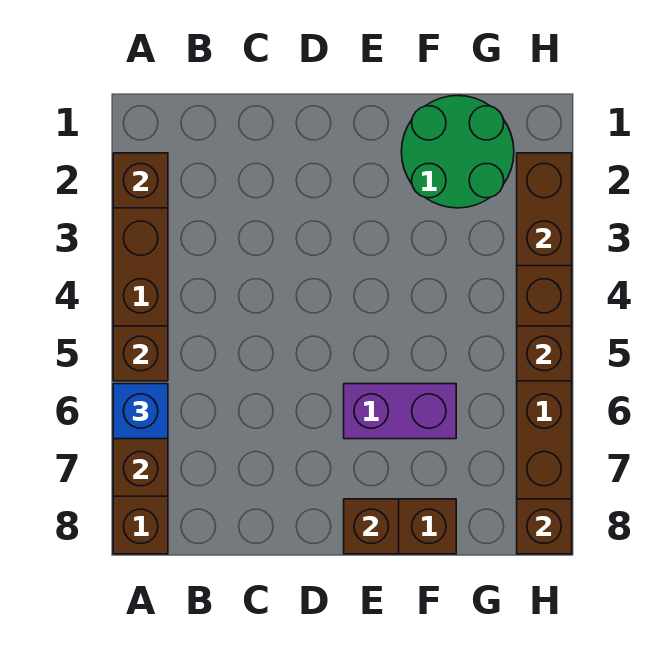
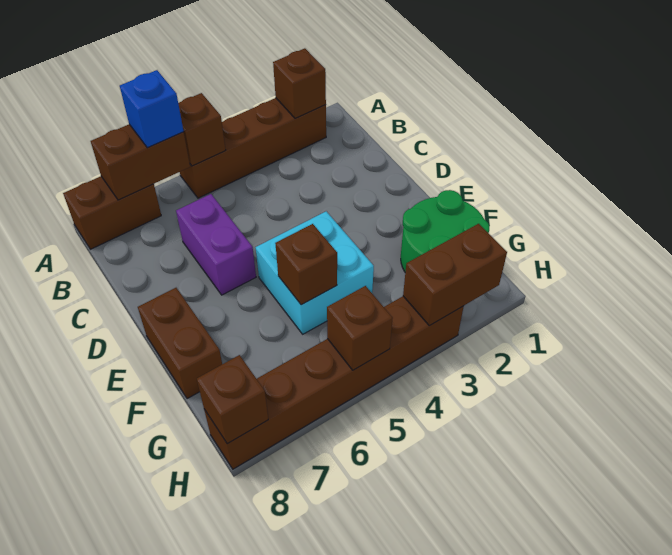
none -> cyan 2x2 brick [256,211,374,334]
purple 1x2 brick [344,384,456,439] -> purple 1x2 brick moved to [176,194,256,295]
brown 1x1 brick [344,499,399,554] -> brown 1x1 brick moved to [275,224,337,305]

